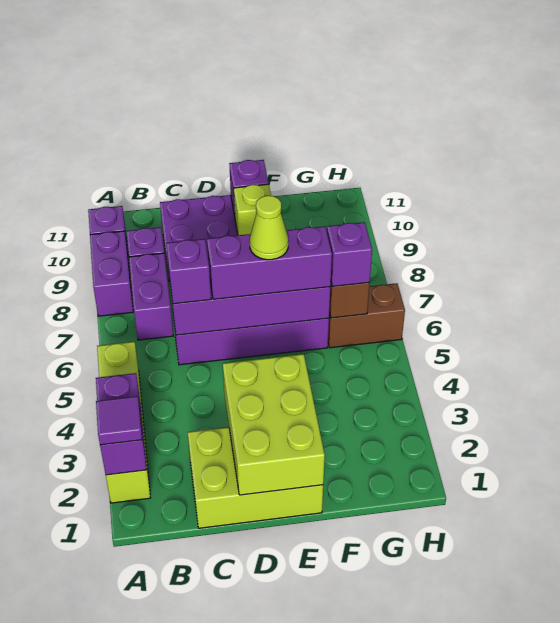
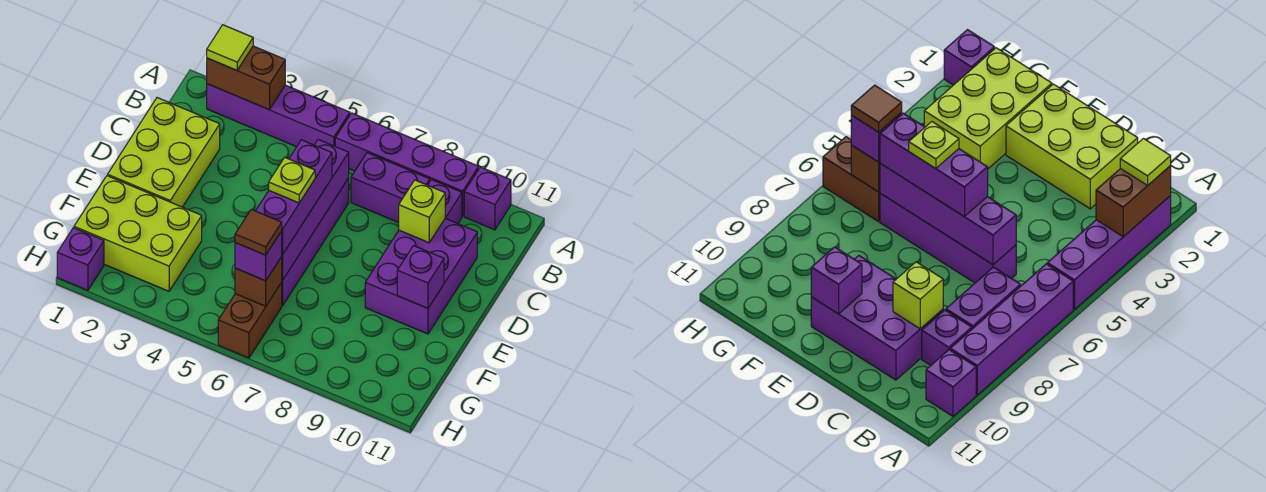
lime 1x4 brick [97,342,150,503] -> purple 1x4 brick [207,84,350,147]
purple 1x2 brick [96,373,147,475] -> brown 1x2 brick [207,46,285,110]
purple 1x1 tile [96,396,142,445] -> lime 1x1 tile [207,25,253,70]
purple 1x2 brick [90,231,133,316] -> purple 1x4 brick [335,113,479,216]
purple 1x1 brick [166,239,211,304] -> purple 1x1 brick moved to [57,228,104,290]
lime 2x3 brick [223,354,325,495] -> lime 2x3 brick moved to [74,176,202,291]
lime 1x1 cone [250,196,288,260] -> lime 1x1 plate [269,157,315,203]
lime 1x1 brick [234,184,271,235] -> lime 1x1 brick moved to [399,180,445,243]
none -> brown 1x1 tile [235,209,282,255]

